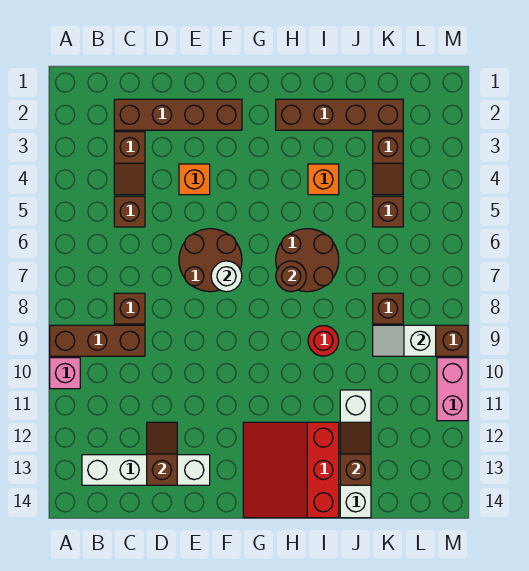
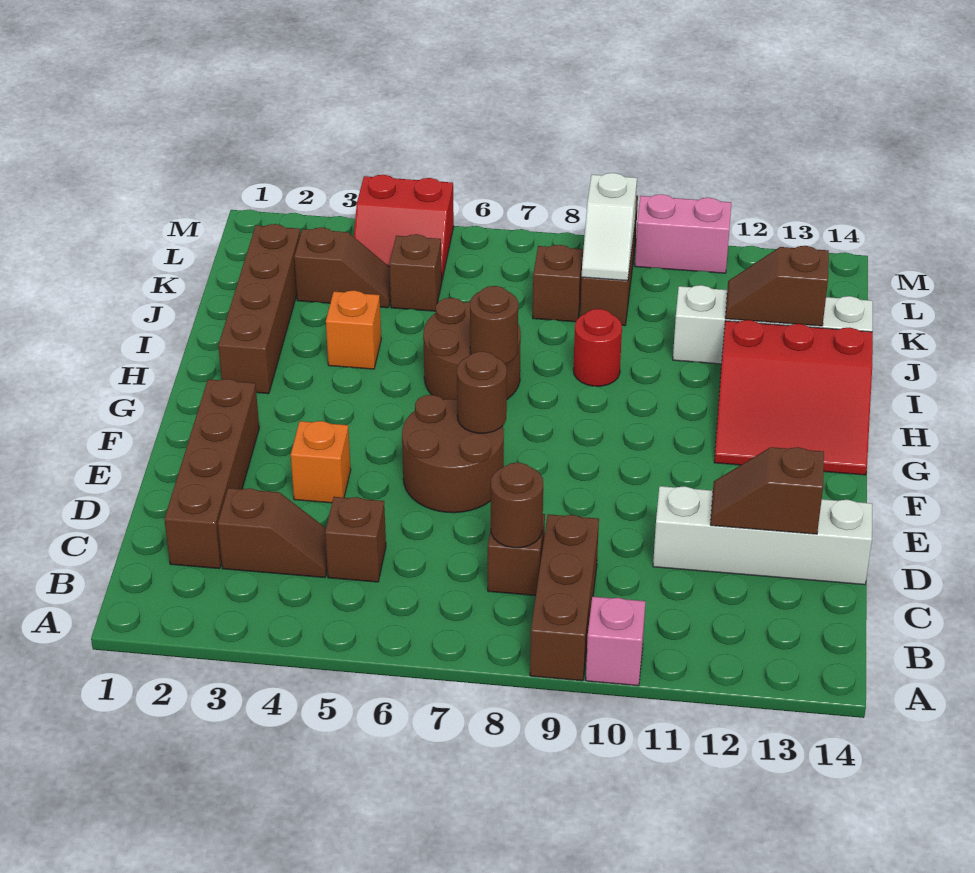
white 1x4 brick [82,455,210,485] -> white 1x4 brick turned to [653,486,872,585]
none -> brown 1x1 round brick [491,463,543,548]
white 1x1 round brick [211,261,242,292] -> brown 1x1 round brick [457,351,507,433]
none -> red 2x2 slope [354,175,454,279]

